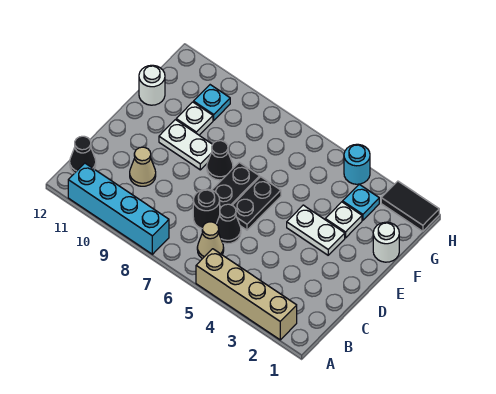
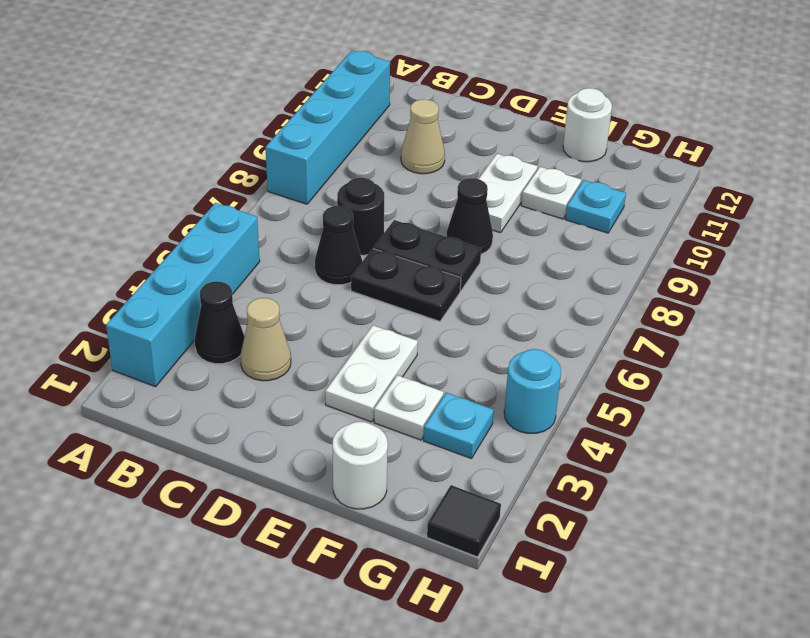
tan 1x4 brick [196,249,297,340] -> cyan 1x4 brick [106,203,260,387]
tan 1x1 cone [197,222,224,259] -> tan 1x1 cone moved to [240,298,291,381]
black 1x1 cone [70,136,96,173] -> black 1x1 cone moved to [195,281,244,364]
black 1x2 tile [381,181,439,231] -> black 1x1 tile [427,485,501,557]

